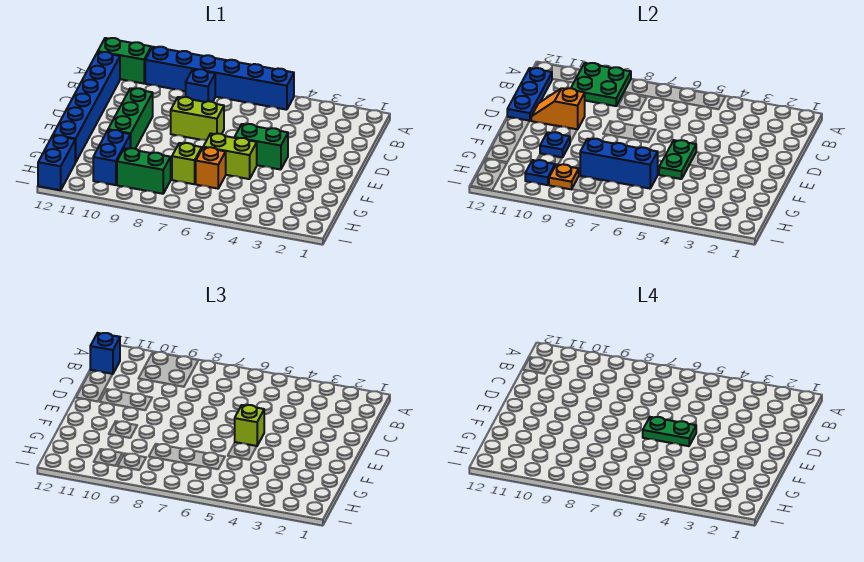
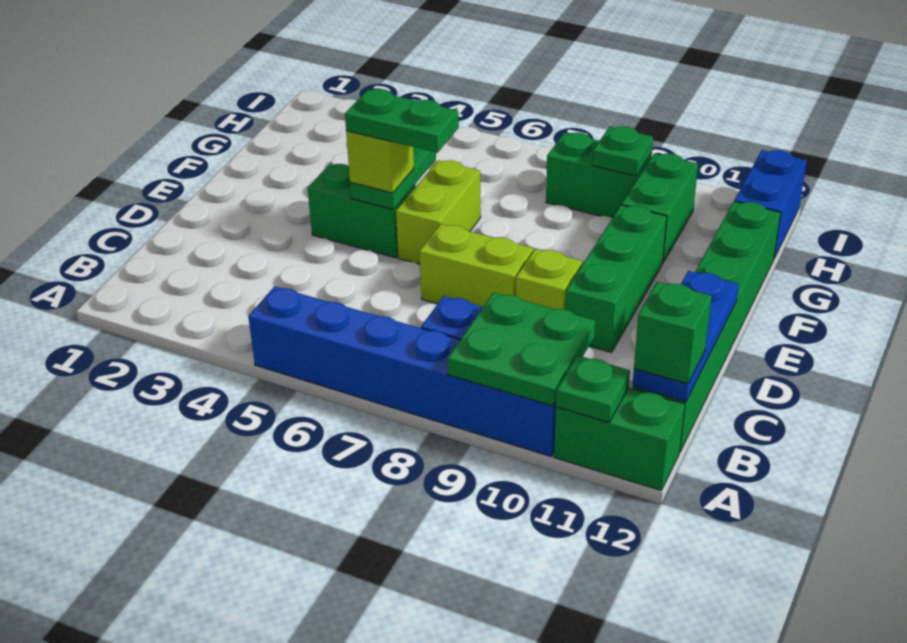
none -> green 1x1 plate [556,355,630,422]
blue 1x6 brick [53,52,120,162] -> green 1x6 brick [632,201,781,452]
blue 1x1 brick [90,333,120,374] -> green 1x1 brick [634,281,712,384]
orange 1x2 slope [531,88,585,130] -> none
lime 1x2 brick [204,134,257,179] -> lime 1x2 brick turned to [396,160,481,264]
blue 1x1 plate [540,132,570,157] -> none
orange 1x1 brick [196,147,226,189] -> none
blue 1x3 brick [580,139,658,189] -> none
lime 1x1 brick [172,143,202,184] -> lime 1x1 brick moved to [516,249,582,310]
blue 1x2 brick [93,130,130,185] -> green 1x2 brick [622,153,698,262]
orange 1x1 plate [549,164,579,189] -> green 1x1 plate [592,126,653,176]
blue 1x1 plate [525,160,555,185] -> none

